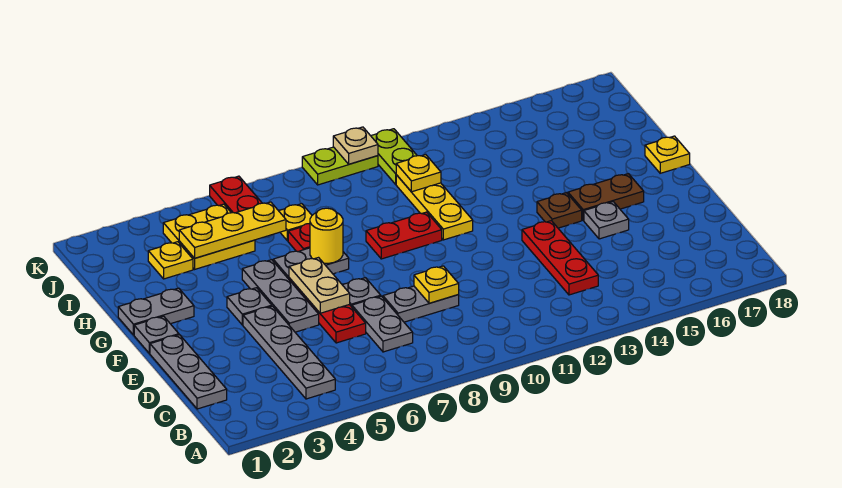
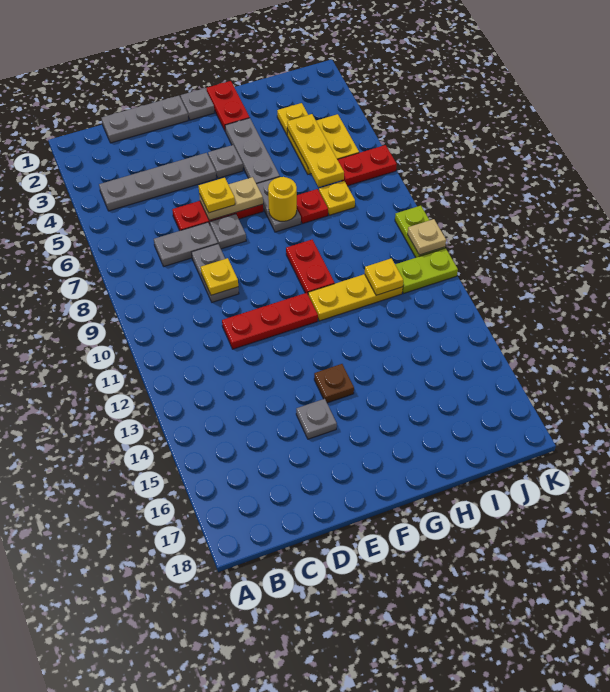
red 1x3 plate [522,221,598,295] -> red 1x3 plate moved to [222,293,318,349]
grey 1x3 plate [242,260,319,332] -> grey 1x3 plate turned to [225,118,280,184]
brown 1x2 plate [568,174,644,220] -> none
grey 1x2 plate [118,288,194,335] -> red 1x2 plate [207,81,250,130]
yellow 1x1 plate [645,136,690,173] -> yellow 1x1 plate moved to [199,178,235,213]

